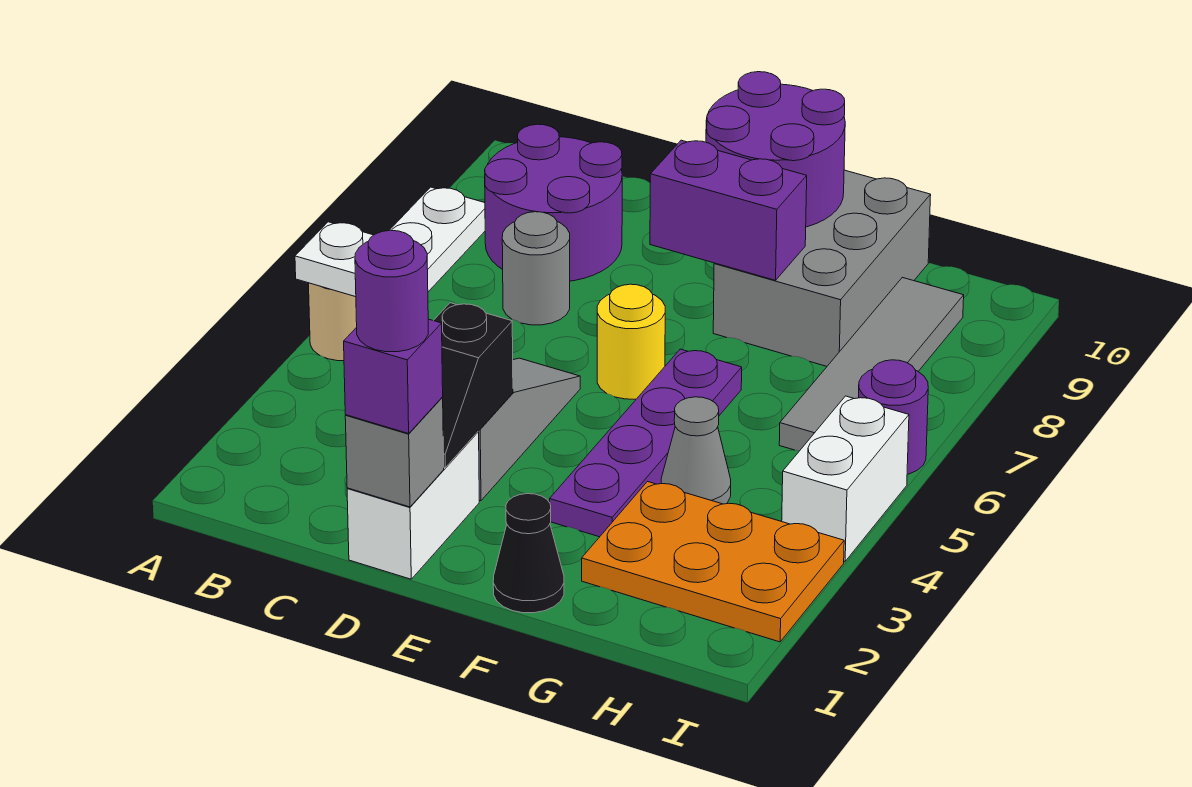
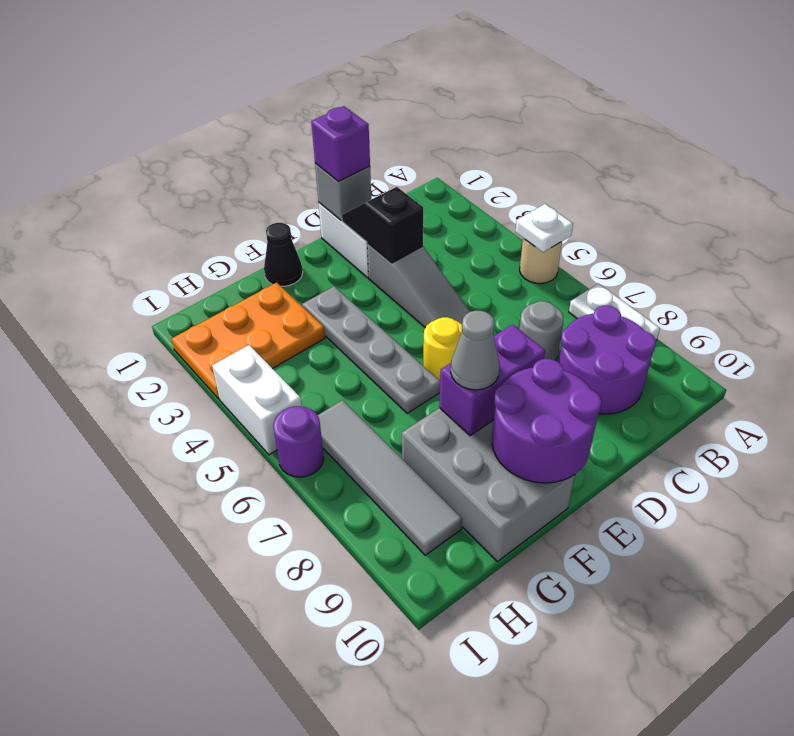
purple 1x1 round brick [355,230,428,352] -> none
purple 1x4 plate [550,349,742,537] -> grey 1x4 plate [302,286,440,413]
grey 1x1 cone [661,397,731,504] -> grey 1x1 cone moved to [451,311,500,390]

